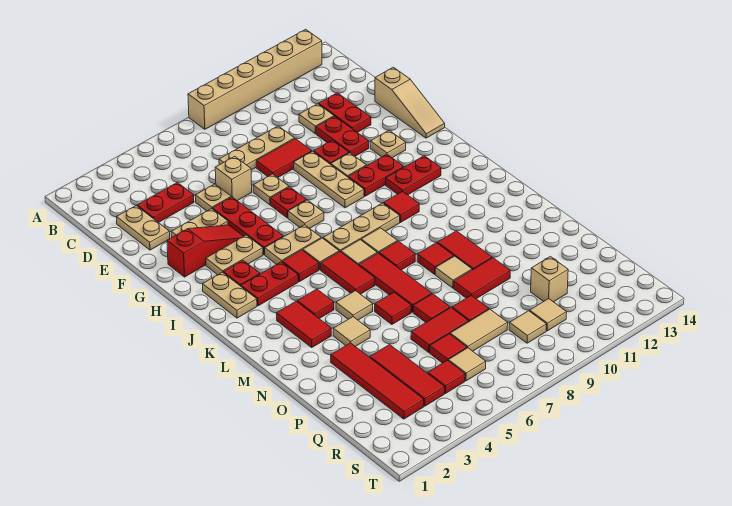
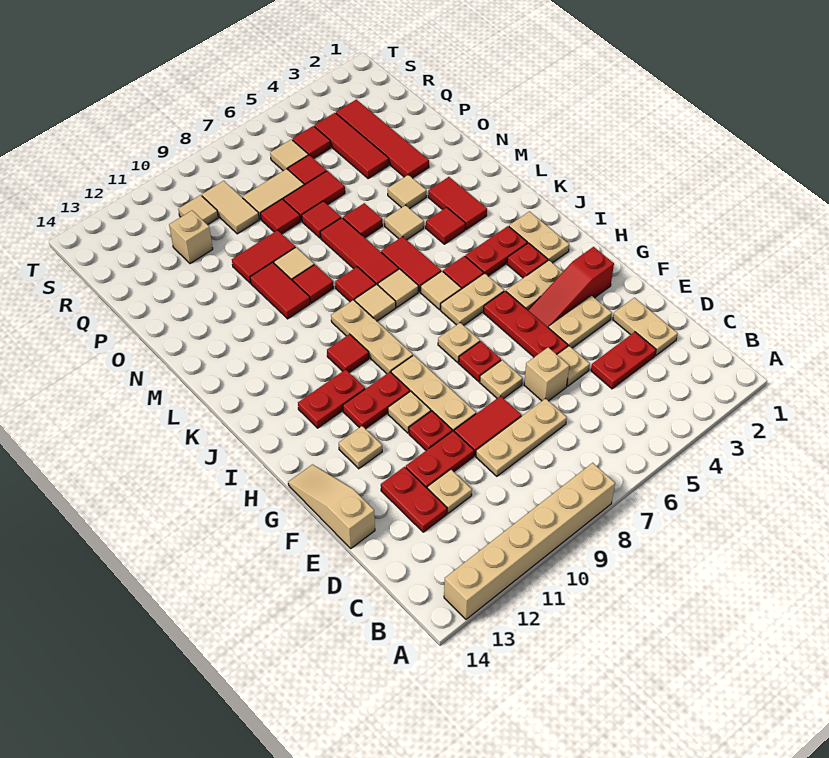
red 1x2 plate [316,116,369,156] -> red 1x2 plate turned to [406,431,474,488]
tan 1x3 plate [323,203,400,252] -> tan 1x3 plate turned to [331,300,413,374]
tan 1x1 tile [509,311,547,343] -> tan 1x2 tile [202,181,259,234]

